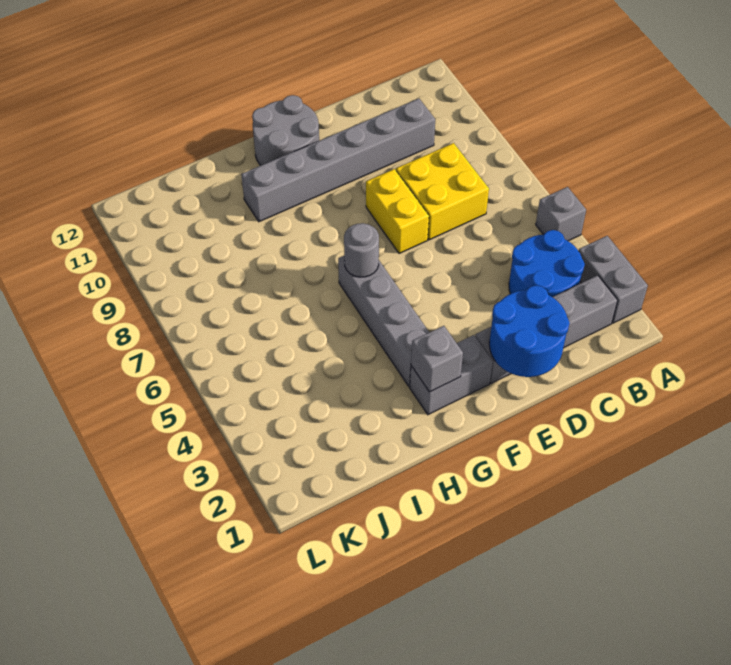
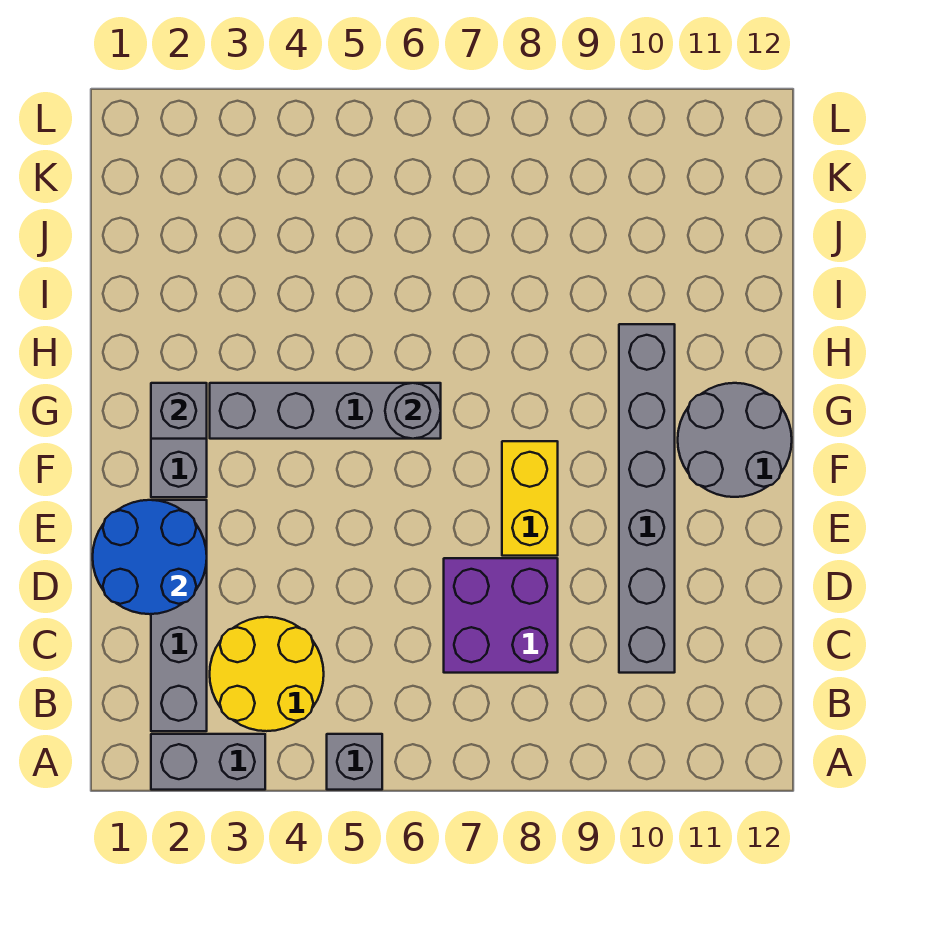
blue 2x2 round brick [509,230,585,297] -> yellow 2x2 round brick [210,617,324,731]
yellow 2x2 brick [396,143,489,240] -> purple 2x2 brick [444,558,558,673]
yellow 1x2 brick [366,169,429,253] -> yellow 1x2 brick turned to [502,441,558,556]

